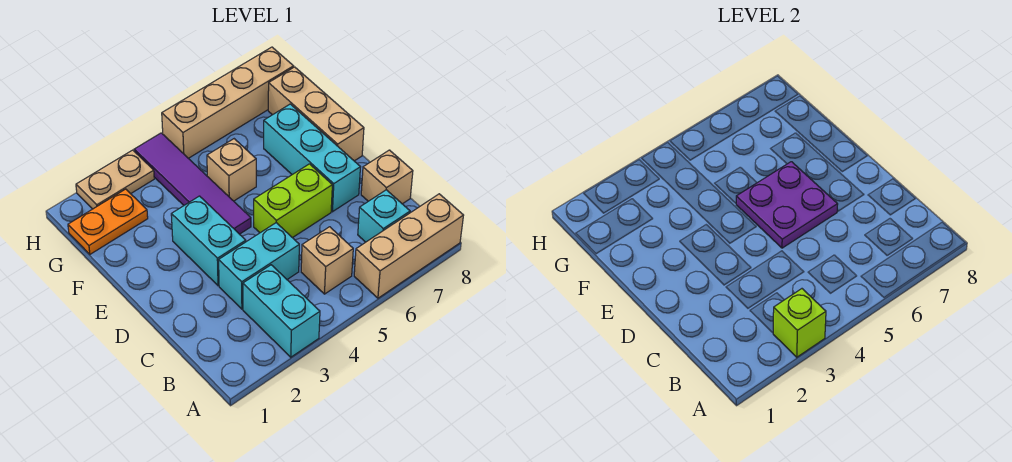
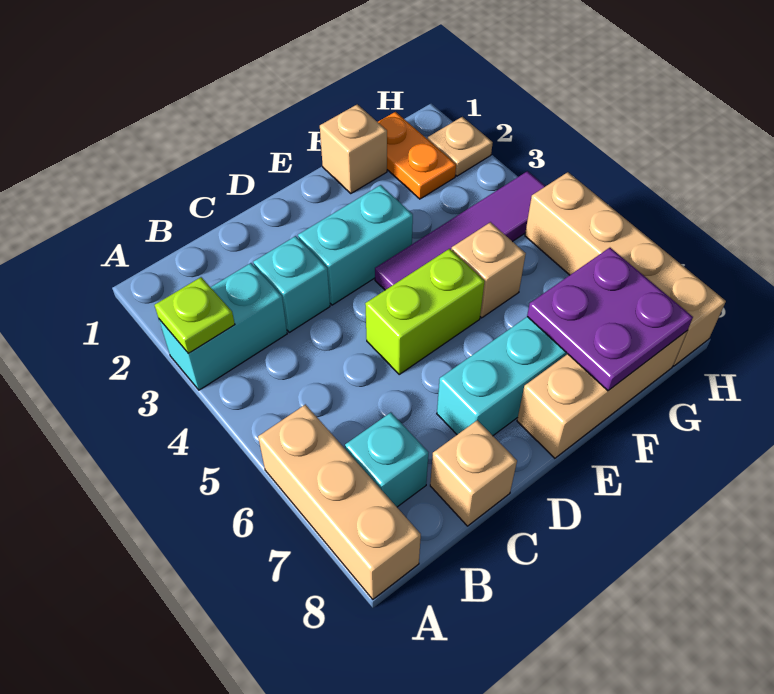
lime 1x1 brick [773,289,826,357] -> lime 1x1 plate [155,277,235,354]
tan 1x1 brick [301,227,353,294] -> tan 1x1 brick moved to [320,104,387,193]
cyan 1x2 brick [219,223,299,309] -> cyan 1x1 brick [253,236,330,332]
lime 1x2 brick [254,164,332,238] -> lime 1x2 brick turned to [365,249,485,374]
purple 2x2 plate [736,162,838,248] -> purple 2x2 plate moved to [527,248,693,391]
tan 1x2 plate [76,150,154,209] -> tan 1x1 plate [428,117,493,176]

